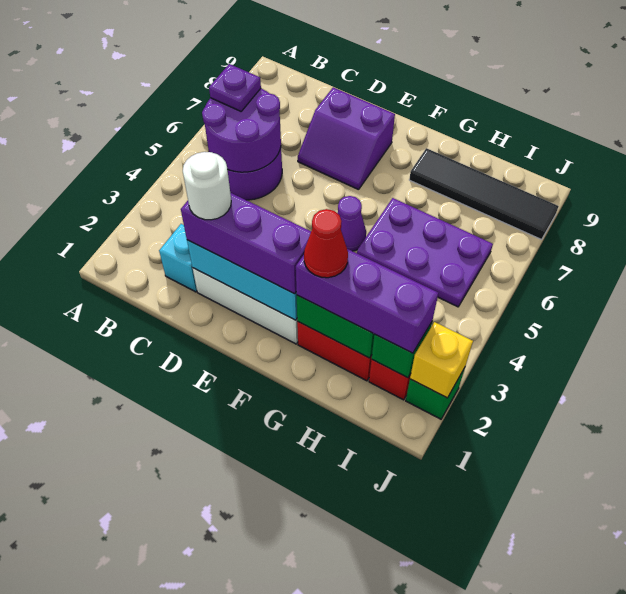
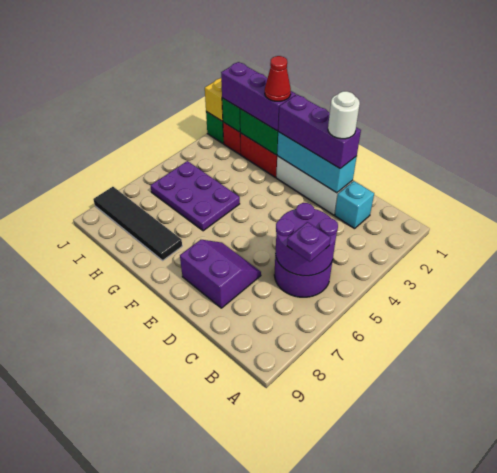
purple 1x1 cone [338,196,366,251] -> none

